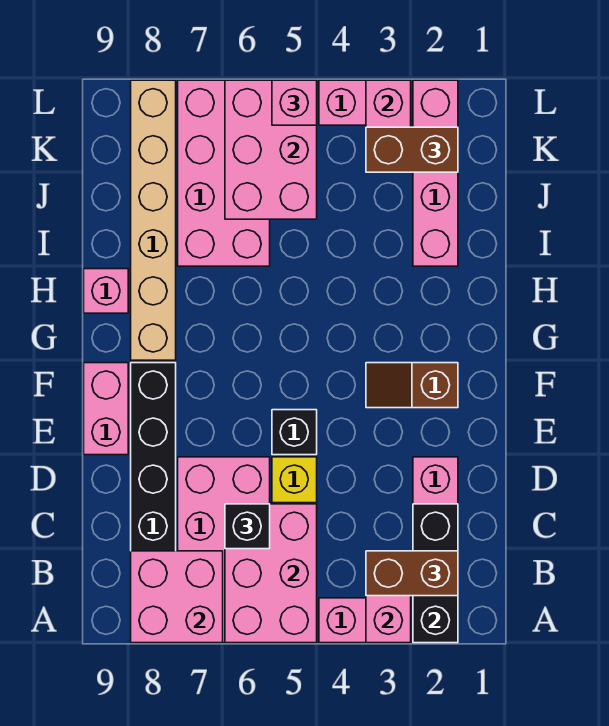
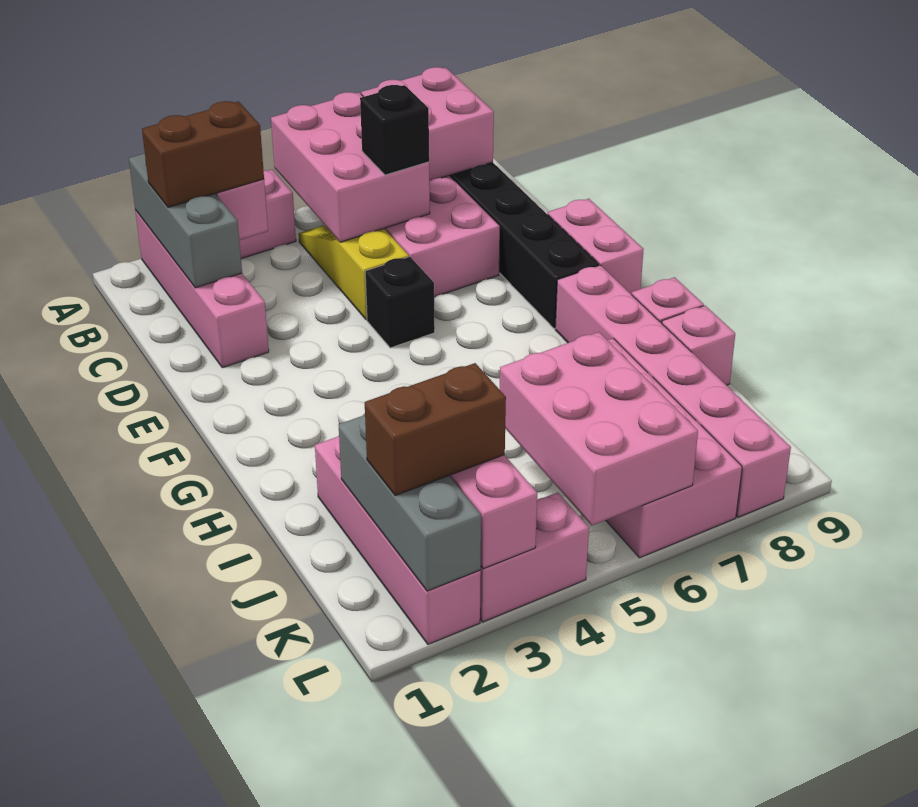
black 1x3 brick [413,504,458,643] -> grey 1x3 brick [129,153,242,288]
brown 1x2 slope [366,363,458,408] -> none
tan 1x6 brick [131,80,176,360] -> pink 1x6 brick [555,265,791,517]
none -> grey 1x3 brick [339,414,481,591]
pink 1x1 brick [272,80,317,125] -> pink 1x1 brick moved to [662,306,735,385]

